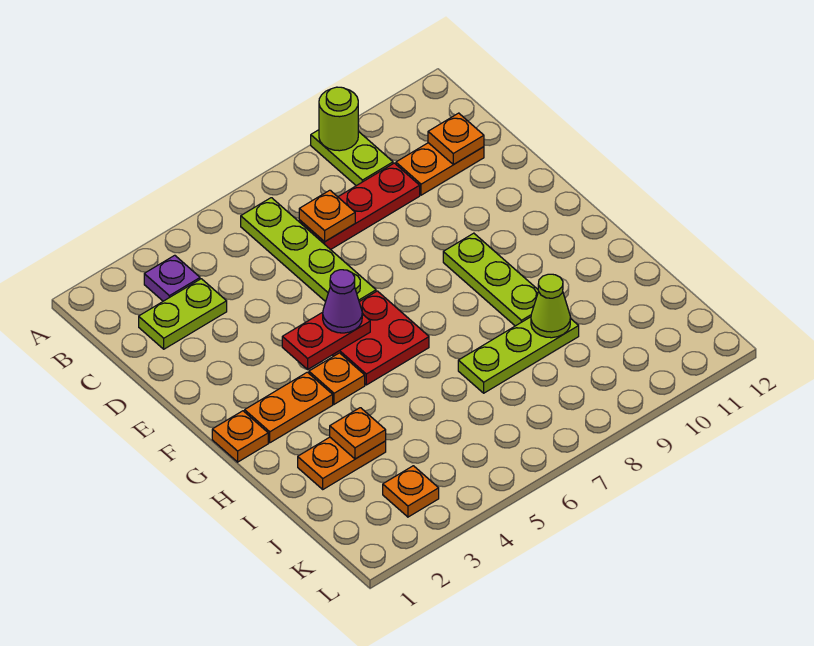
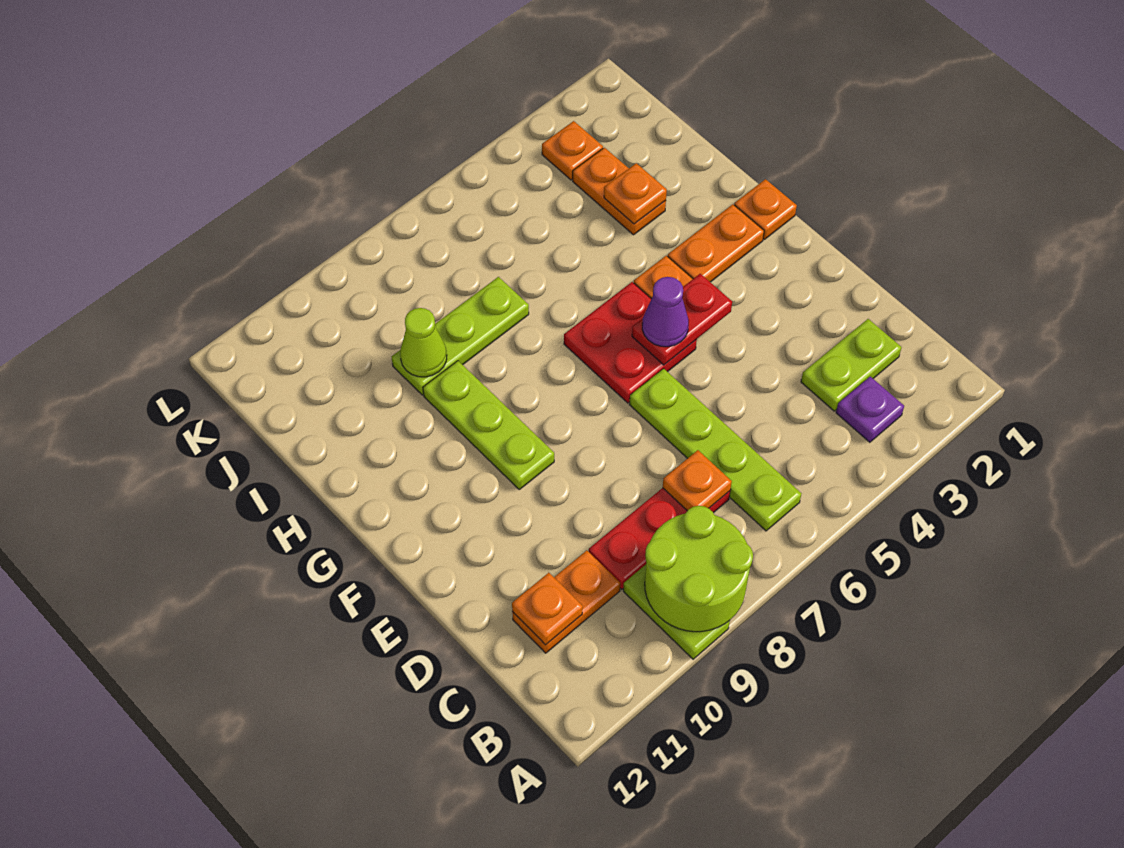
lime 1x1 round brick [319,87,358,151] -> lime 2x2 round brick [645,506,753,632]
orange 1x2 plate [298,437,386,489] -> orange 1x2 plate turned to [573,148,666,235]

